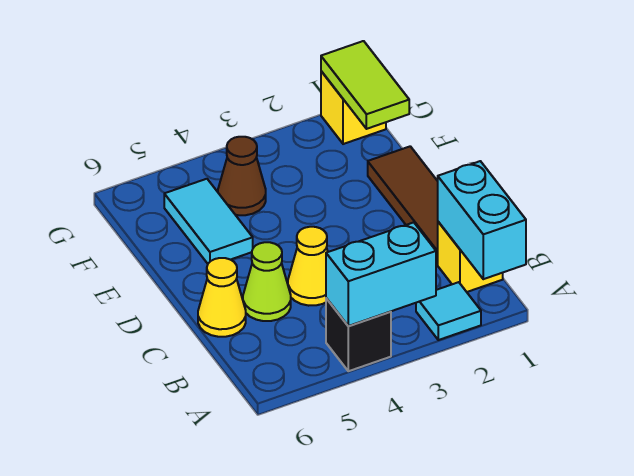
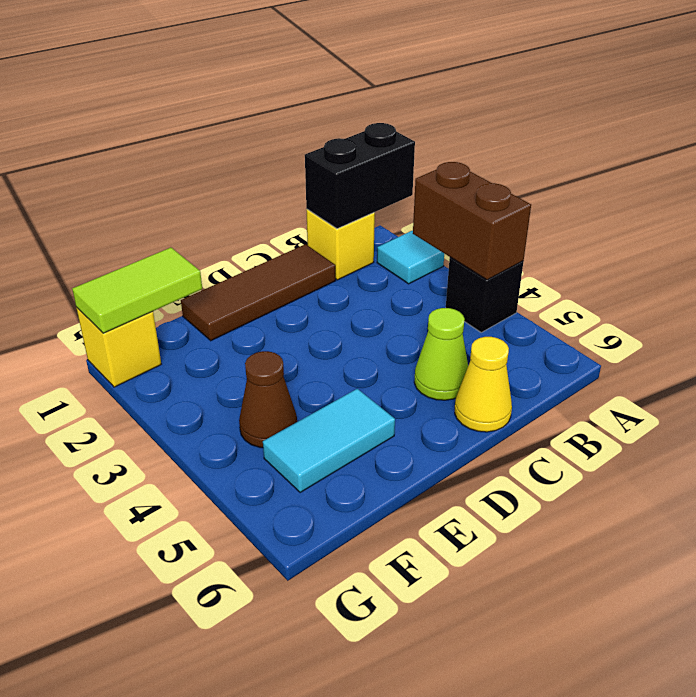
cyan 1x2 brick [438,161,526,279] -> black 1x2 brick [305,123,415,229]
cyan 1x2 brick [326,222,436,326] -> brown 1x2 brick [413,162,531,280]
yellow 1x1 cone [288,227,328,306] -> none

